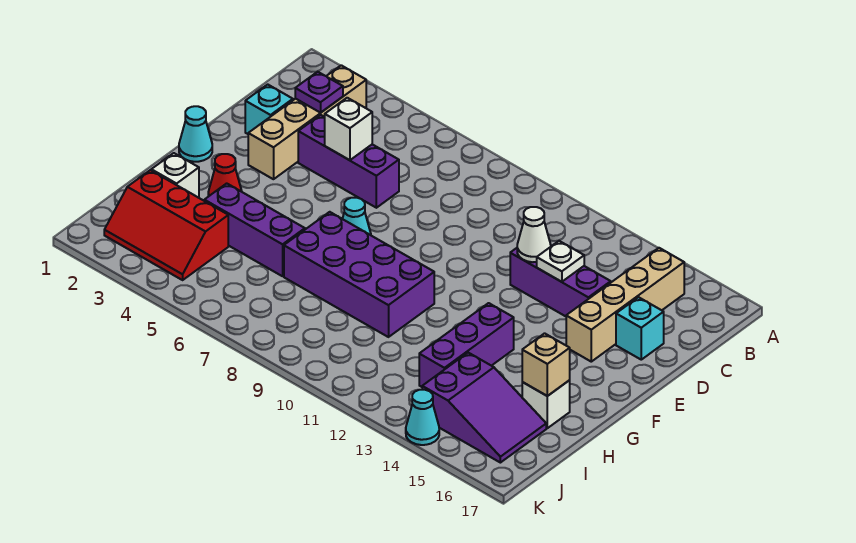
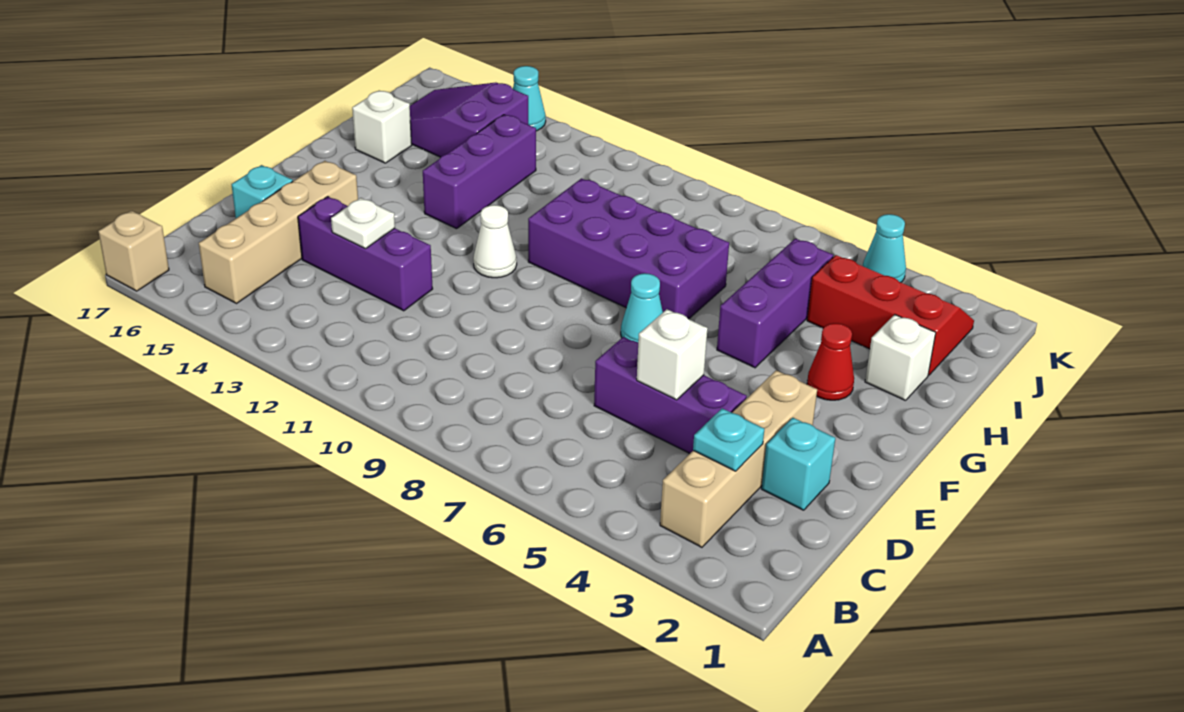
purple 1x1 plate [295,72,343,113] -> cyan 1x1 plate [693,408,764,471]
white 1x1 cone [517,207,551,262] -> white 1x1 cone moved to [473,205,517,278]
cyan 1x1 cone [179,106,212,162] -> cyan 1x1 cone moved to [863,214,906,282]
purple 1x3 brick [204,183,305,276] -> purple 1x3 brick turned to [717,239,833,368]
tan 1x1 brick [522,333,570,396] -> tan 1x1 brick moved to [98,211,169,291]

